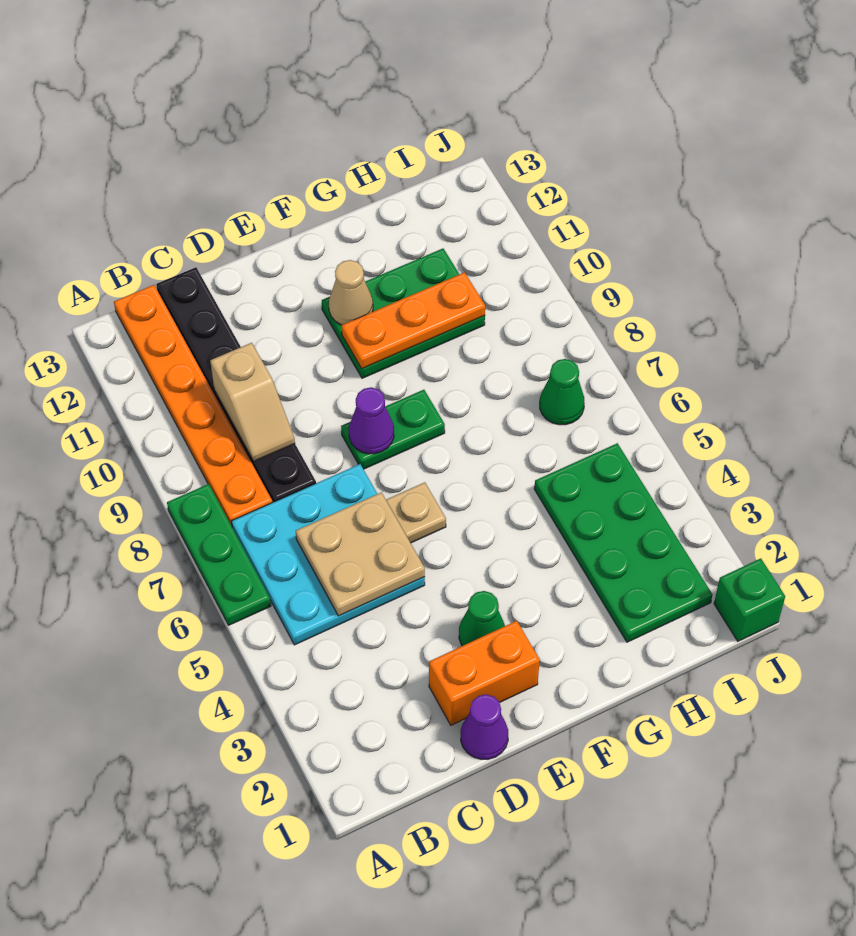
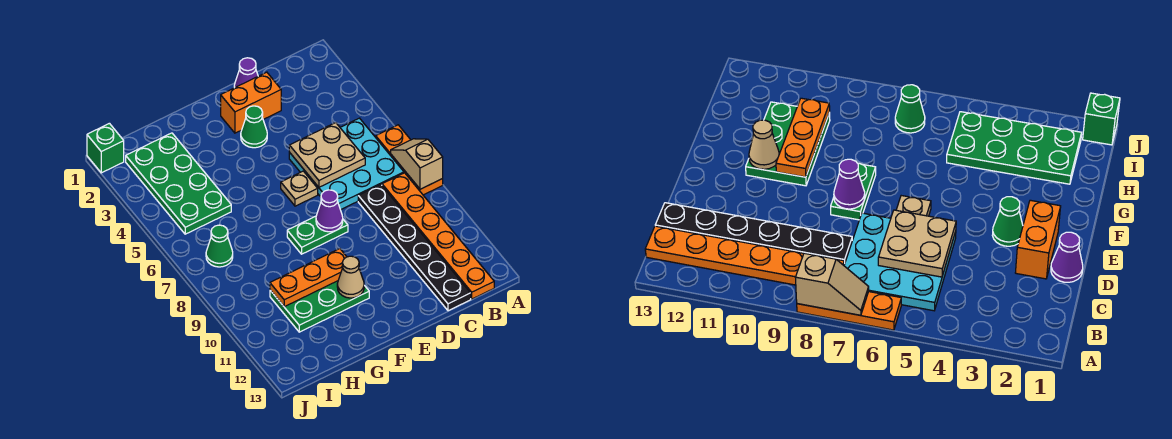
green 1x3 plate [167,484,271,625] -> orange 1x3 plate [376,125,443,195]
tan 1x2 slope [210,343,295,461] -> tan 1x2 slope moved to [391,139,443,189]

